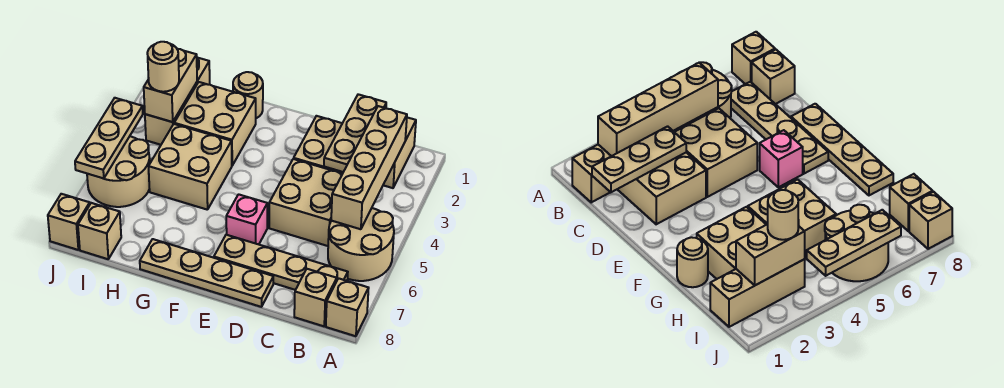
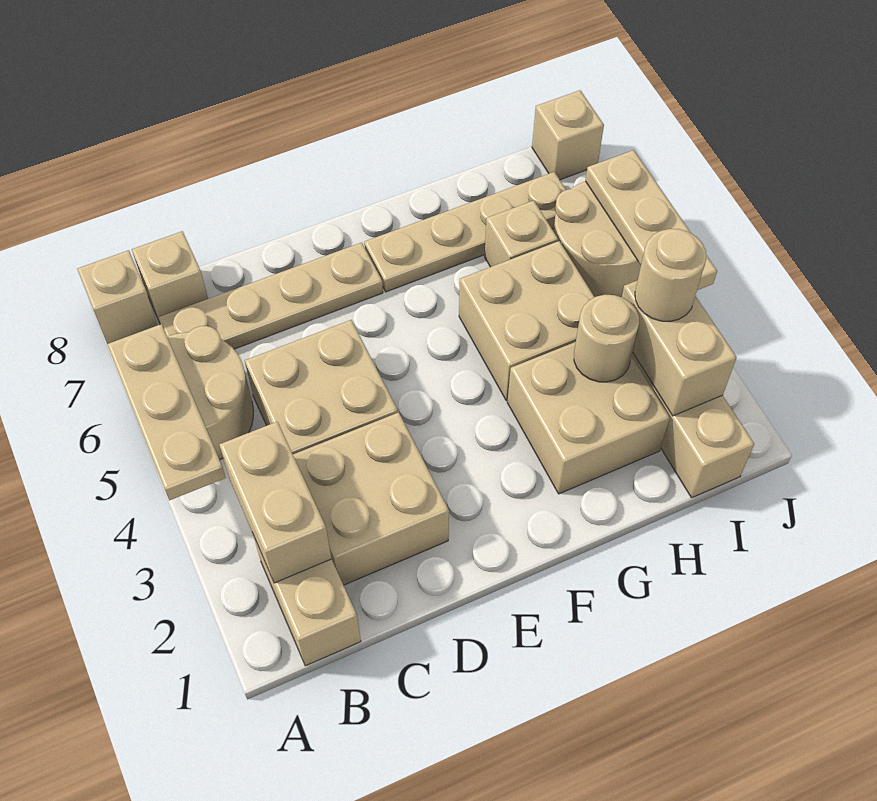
tan 1x4 brick [331,106,407,229] -> tan 1x2 brick [219,422,332,583]
tan 1x3 plate [324,94,386,172] -> tan 1x3 plate moved to [107,324,226,500]
tan 1x4 plate [140,239,273,307] -> tan 1x4 plate moved to [364,172,566,292]
pink 1x1 brick [226,194,267,244] -> none
tan 1x1 round brick [233,72,263,118] -> tan 1x1 round brick moved to [574,295,639,382]
tan 1x1 brick [78,203,121,259] -> tan 1x1 brick moved to [485,200,558,267]

